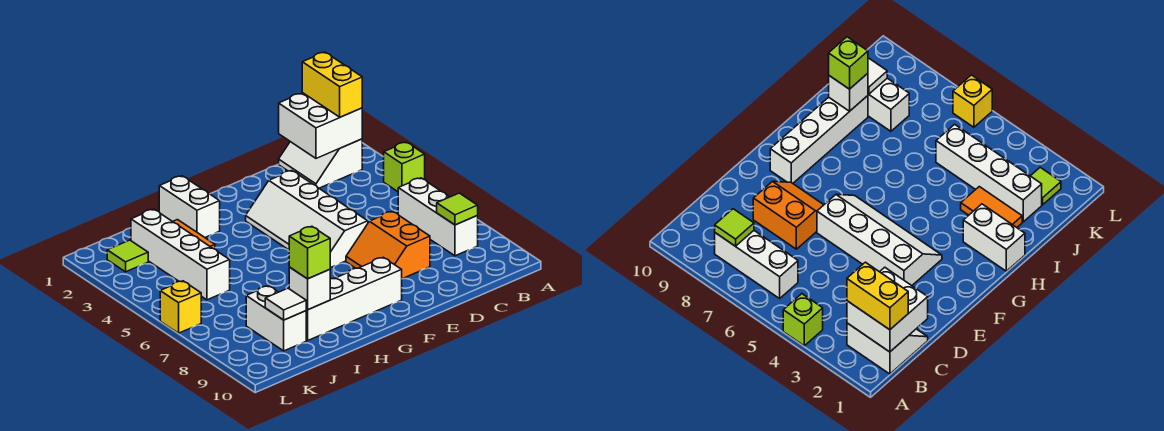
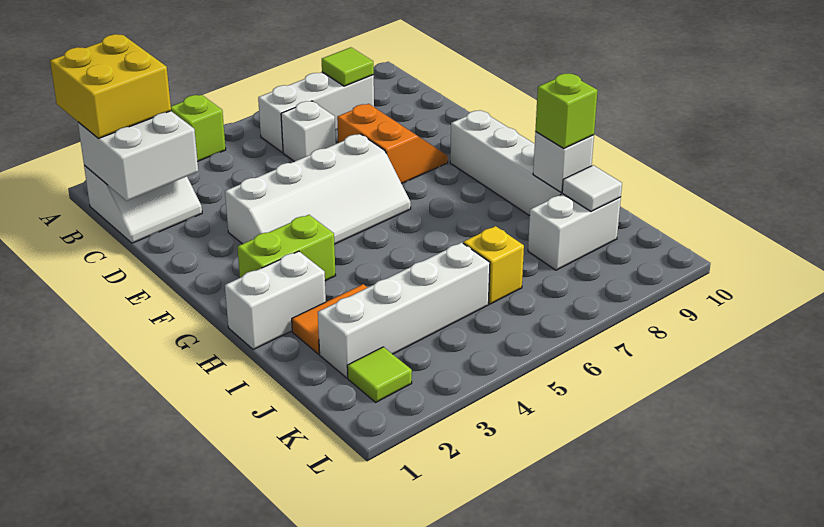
yellow 1x2 brick [302,52,362,117] -> yellow 2x2 brick [50,34,171,139]
none -> white 1x1 brick [281,101,336,162]
orange 2x2 slope [346,211,430,279] -> orange 2x2 slope turned to [337,104,448,184]
none -> lime 1x2 brick [237,215,336,281]
yellow 1x1 brick [160,281,201,333] -> yellow 1x1 brick moved to [463,226,524,304]

